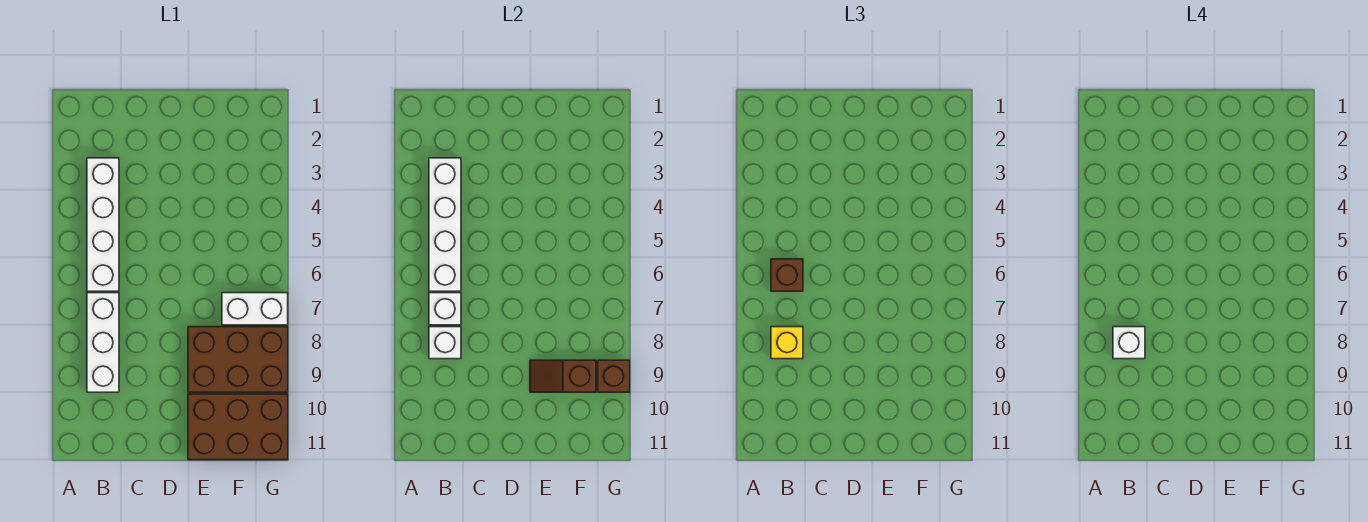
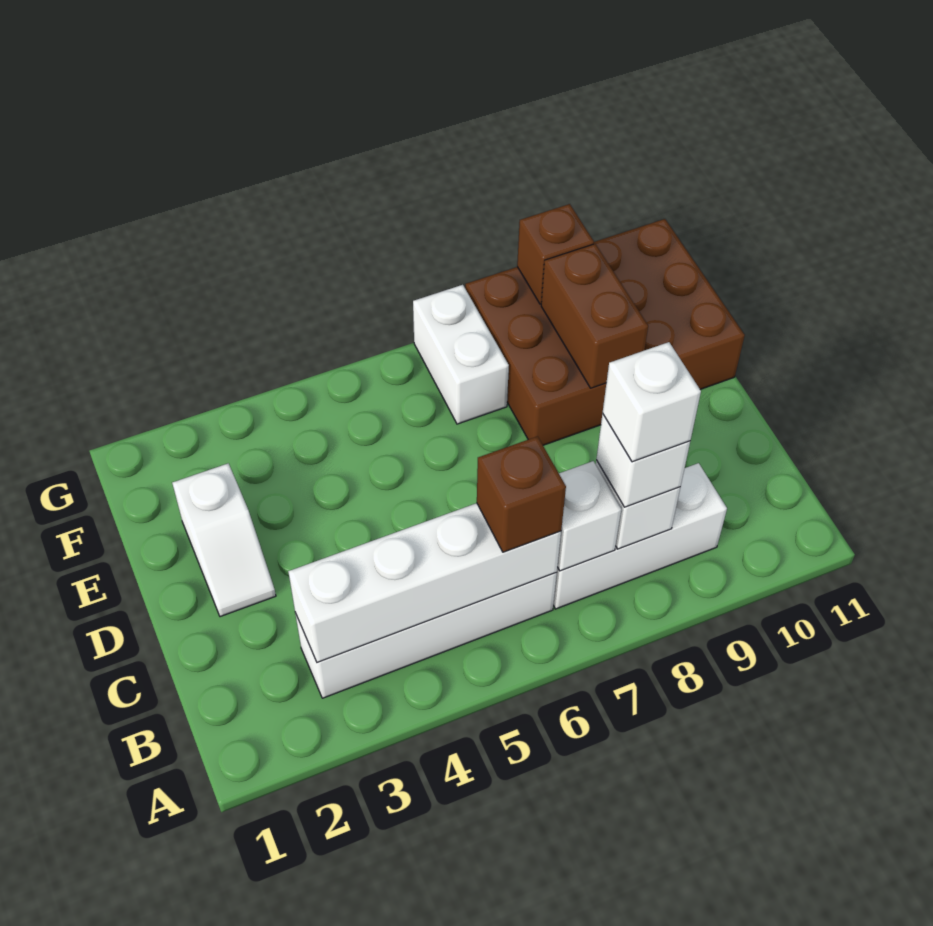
yellow 1x1 brick [771,327,803,359] -> white 1x1 brick [596,414,690,507]
none -> white 1x2 slope [172,463,276,617]
brown 1x2 slope [530,360,596,392] -> brown 1x2 brick [541,244,648,388]

